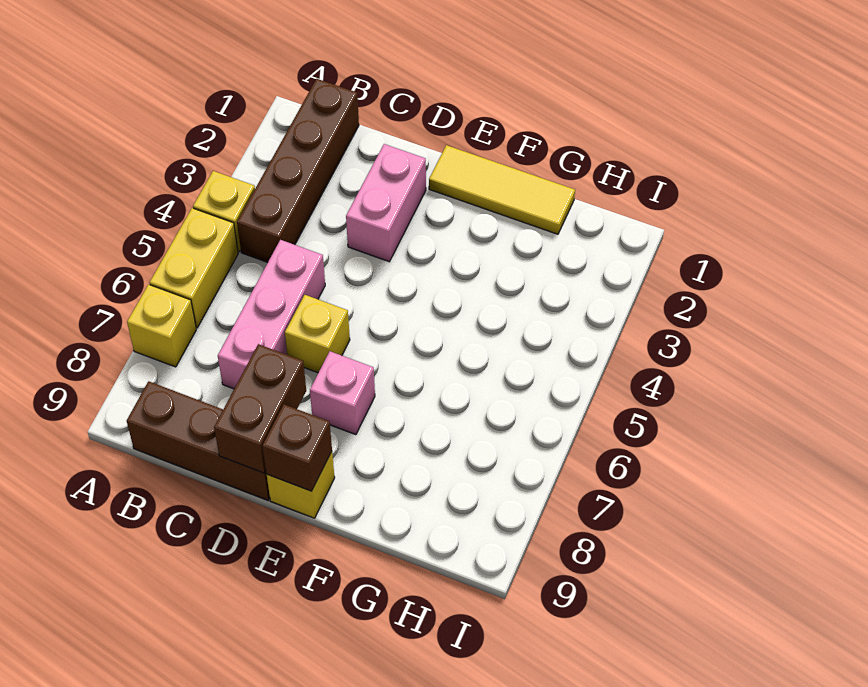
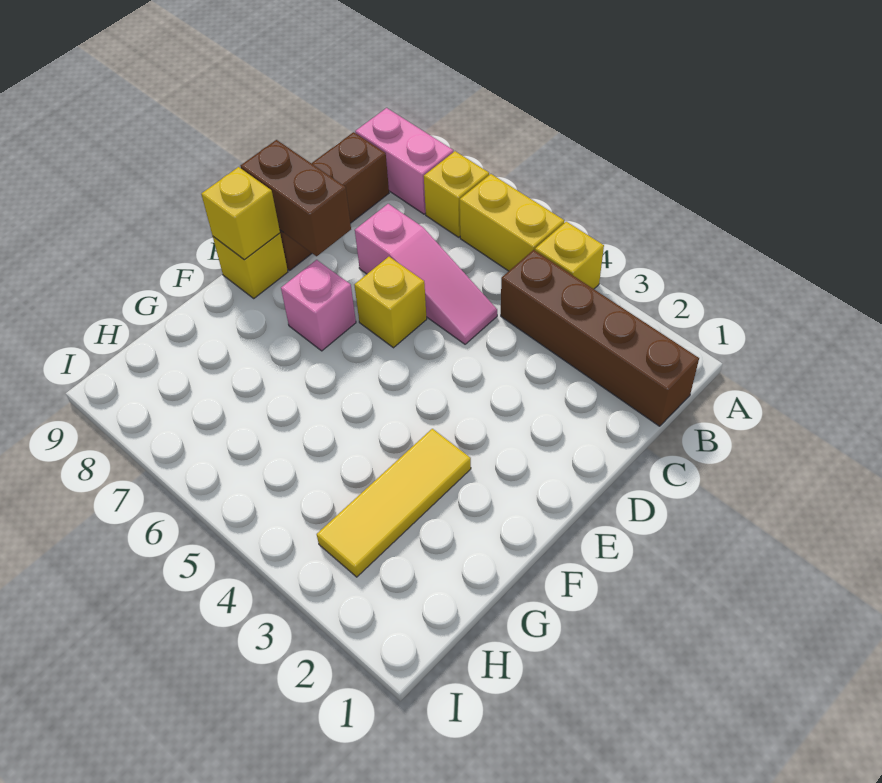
pink 1x3 brick [218,240,325,389] -> pink 1x3 slope [355,204,497,344]
pink 1x2 brick [346,144,426,262] -> pink 1x2 brick moved to [355,108,453,214]
yellow 1x3 tile [429,145,575,234] -> yellow 1x3 tile moved to [317,429,471,577]
brown 1x1 brick [262,404,332,491] -> yellow 1x1 brick [201,167,280,260]

